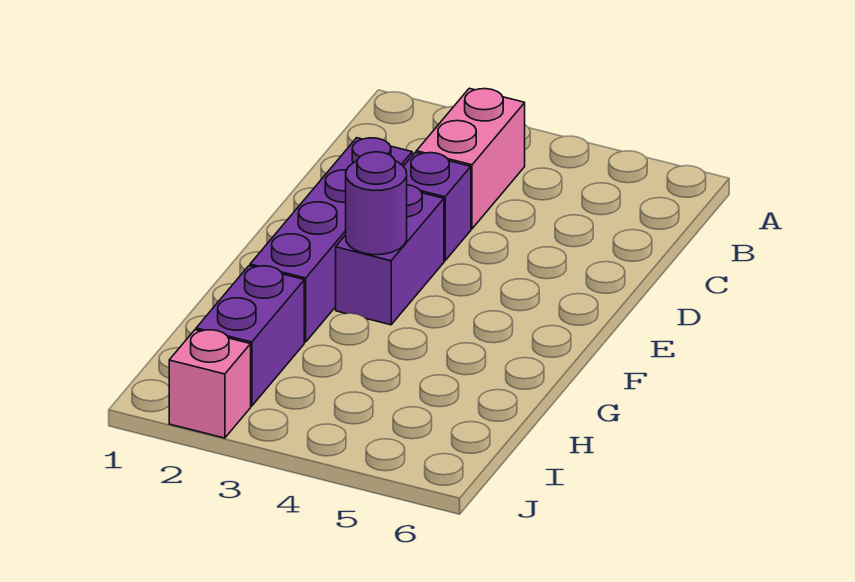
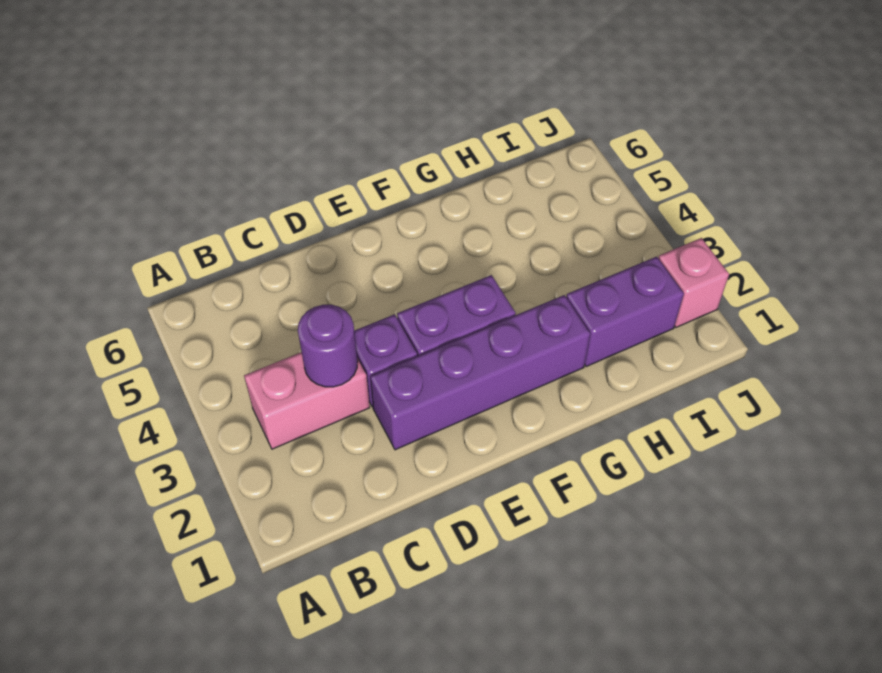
purple 1x1 round brick [346,152,407,255] -> purple 1x1 round brick moved to [298,305,358,387]

